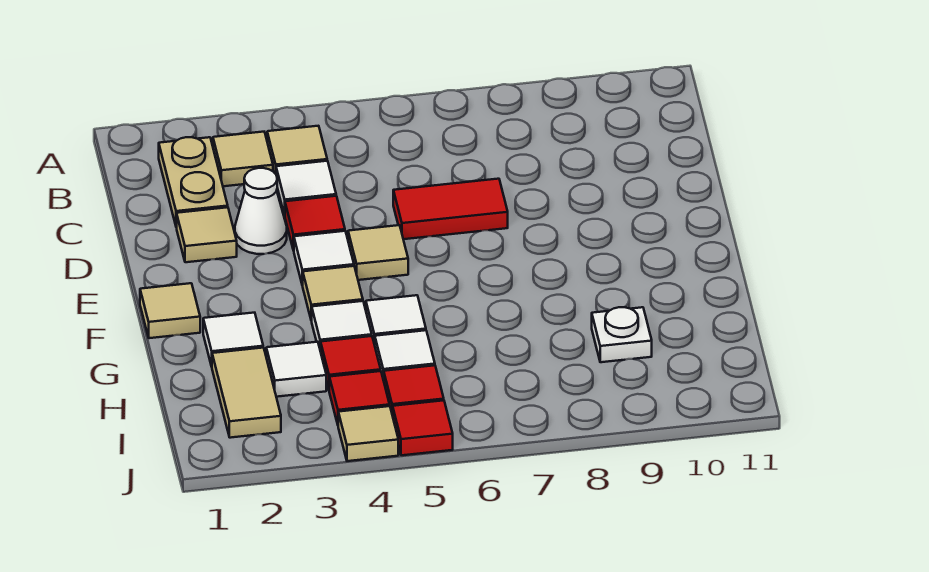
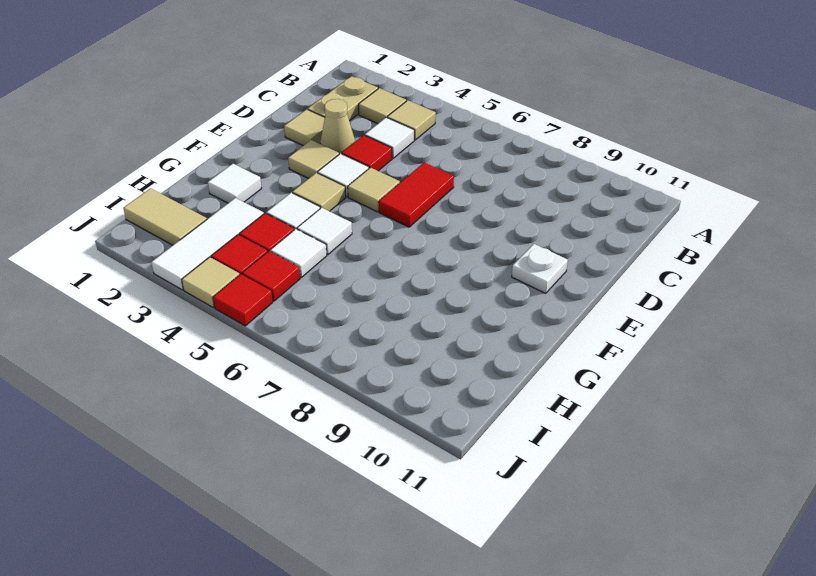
white 1x1 cone [235,168,287,254] -> tan 1x1 cone [320,99,355,154]
red 1x2 tile [393,179,508,239] -> red 1x2 tile turned to [379,163,454,227]
tan 1x1 tile [140,283,200,338] -> tan 1x1 tile moved to [288,140,339,178]
tan 1x2 tile [212,348,281,438] -> tan 1x2 tile turned to [123,188,207,245]
white 1x1 tile [266,342,326,397] -> white 1x3 tile [151,198,264,290]
white 1x1 plate [592,307,652,362] -> white 1x1 plate moved to [512,244,568,293]

